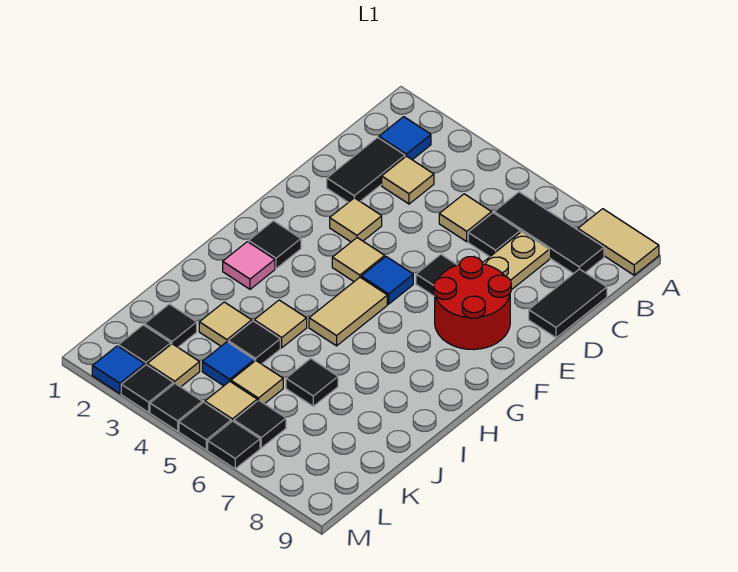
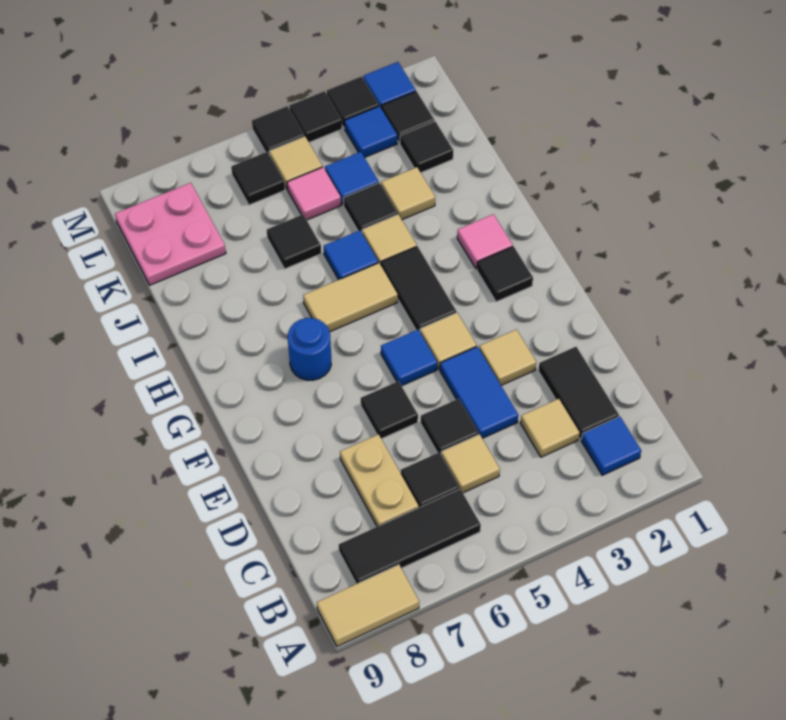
black 1x2 tile [529,269,607,338] -> black 1x2 tile moved to [381,247,456,331]
none -> blue 1x2 tile [440,347,518,438]
red 2x2 round brick [434,257,511,350] -> none
tan 1x2 tile [309,277,387,346] -> tan 1x2 tile turned to [303,263,398,332]
none -> blue 1x1 round brick [288,318,331,380]
none -> blue 1x1 tile [324,230,378,280]
tan 1x1 tile [231,361,283,404] -> pink 1x1 tile [287,167,341,220]
none -> pink 2x2 plate [115,183,226,285]
tan 1x1 tile [147,344,200,387] -> blue 1x1 tile [344,106,397,158]
black 1x1 tile [208,421,260,469] -> black 1x1 tile moved to [421,399,479,454]

